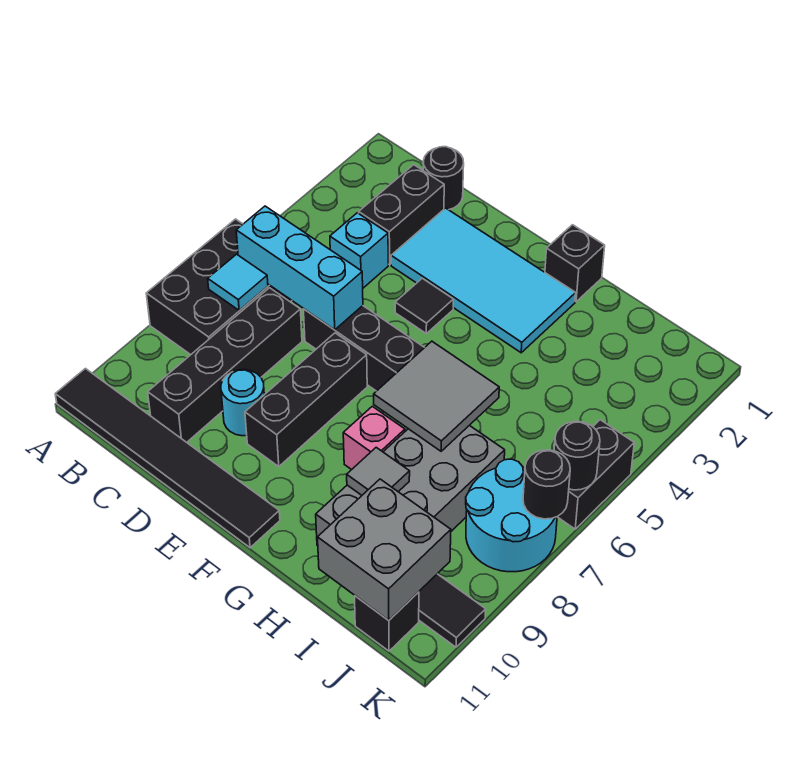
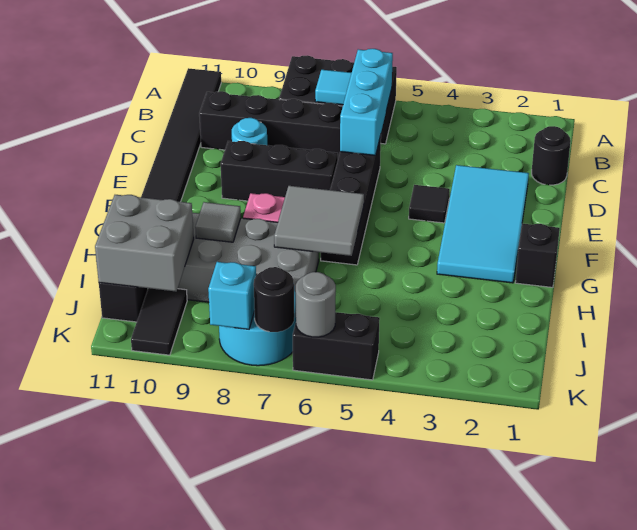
black 1x2 brick [359,165,444,265] -> none
cyan 1x1 brick [330,213,388,288] -> cyan 1x1 brick moved to [208,262,256,329]
black 1x1 round brick [554,421,600,490] -> grey 1x1 round brick [296,272,336,337]

